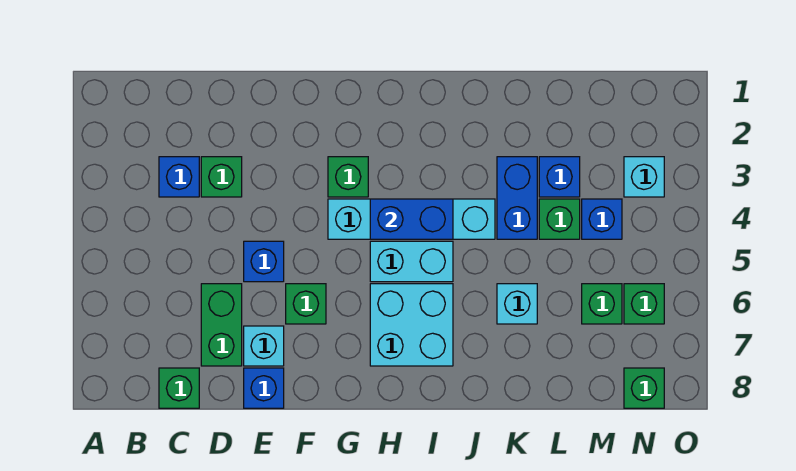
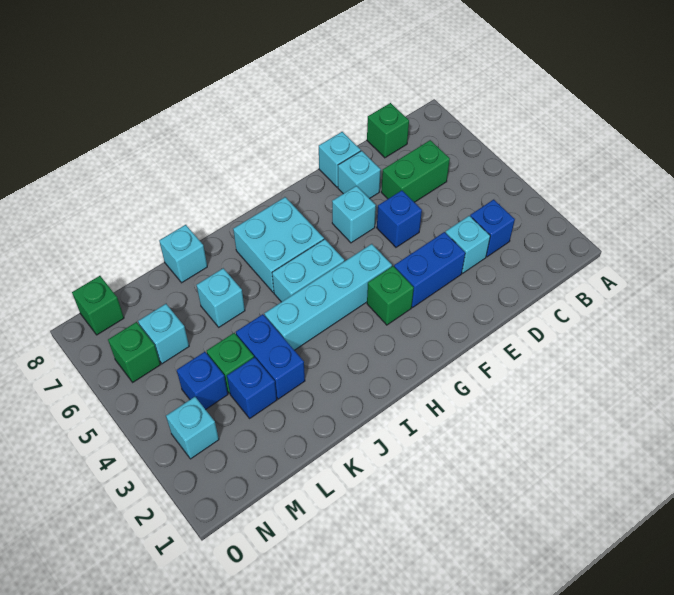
green 1x1 brick [201,157,242,197] -> cyan 1x1 brick [445,216,490,273]
green 1x2 brick [201,284,242,366] -> green 1x2 brick turned to [381,140,450,202]
blue 1x1 brick [244,368,284,408] -> cyan 1x1 brick [319,132,361,187]
green 1x1 brick [286,284,326,324] -> cyan 1x1 brick [332,186,376,243]
blue 1x2 brick [370,199,453,239] -> blue 1x2 brick moved to [394,232,465,307]
none -> cyan 1x1 brick [159,225,207,283]
green 1x1 brick [582,284,622,324] -> cyan 1x1 brick [138,304,189,364]

